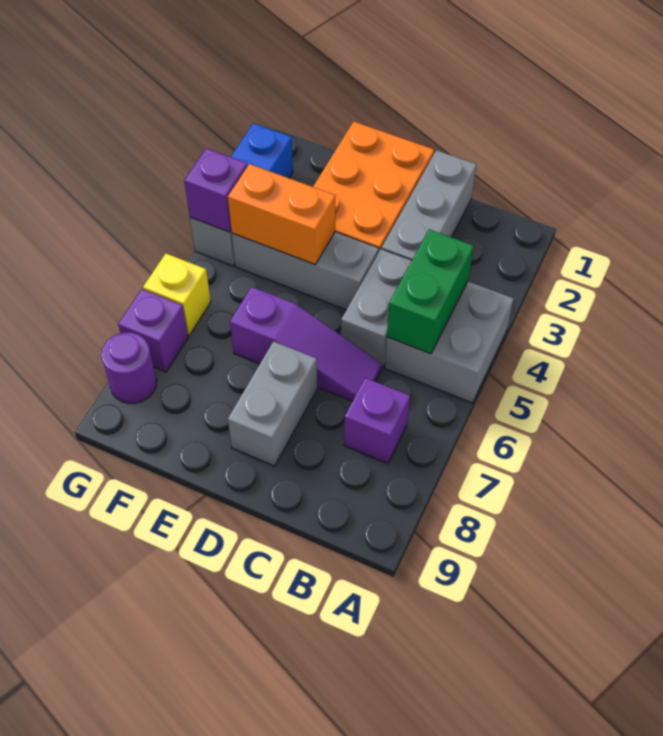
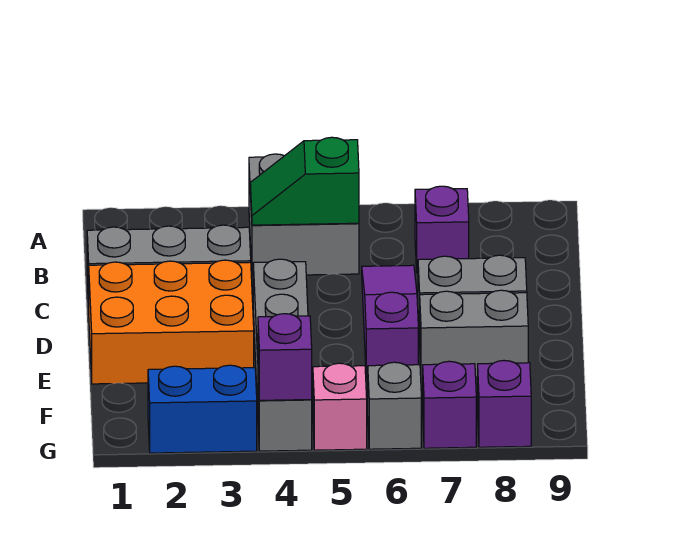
green 1x2 brick [387,229,473,354] -> green 1x2 slope [250,137,359,225]
grey 1x2 brick [341,249,412,368] -> grey 1x2 brick moved to [420,290,528,378]
orange 1x2 brick [228,164,335,265] -> none
none -> pink 1x1 brick [313,363,367,450]
yellow 1x1 brick [143,254,211,335] -> grey 1x1 brick [368,362,421,449]
purple 1x1 round brick [101,332,157,403] -> purple 1x1 brick [478,361,531,447]

